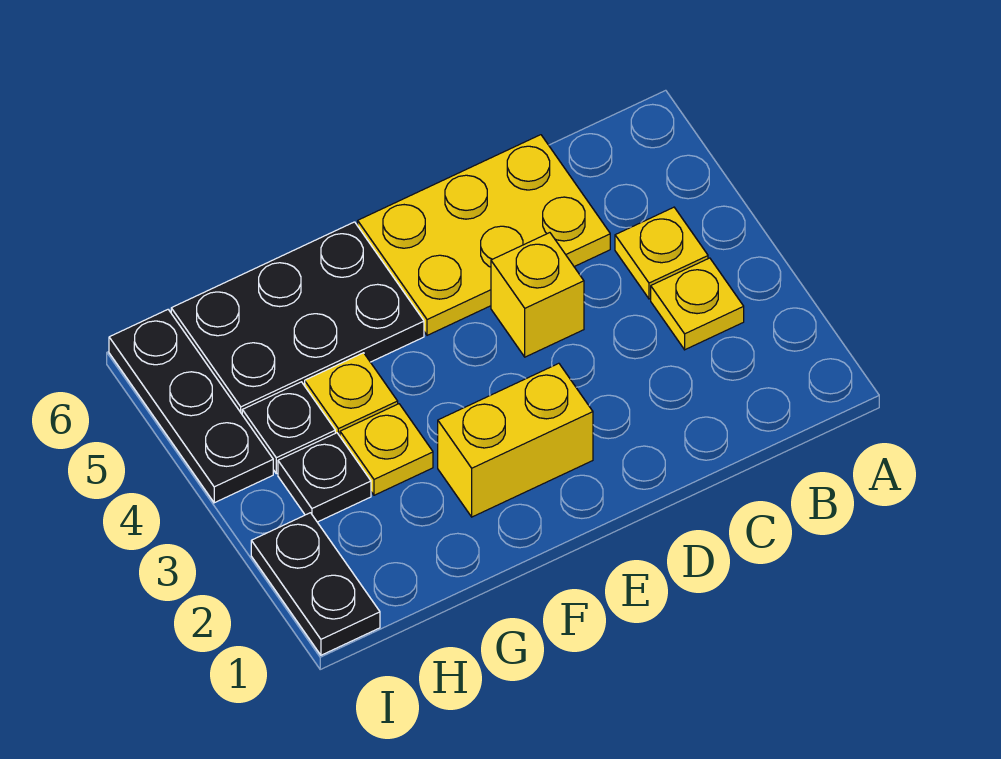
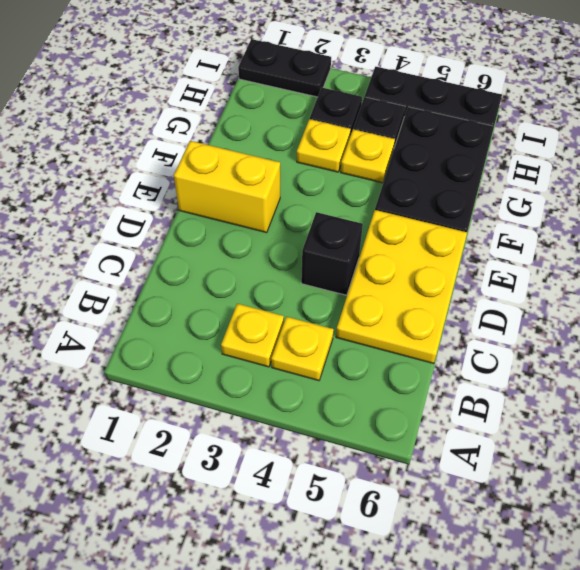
yellow 1x1 brick [491,233,584,357] -> black 1x1 brick [301,212,363,295]
yellow 1x2 brick [438,363,593,517] -> yellow 1x2 brick turned to [174,141,280,233]

